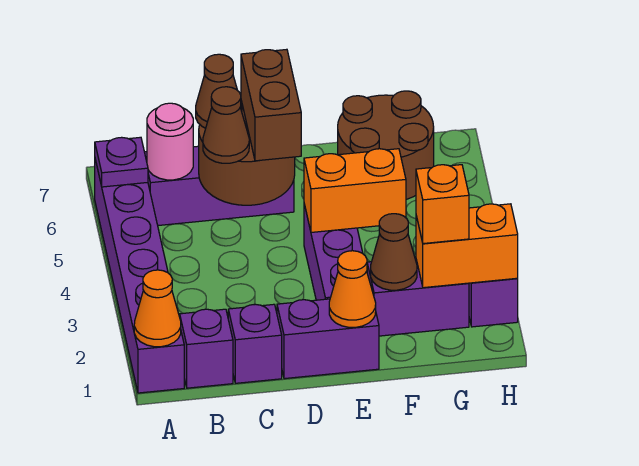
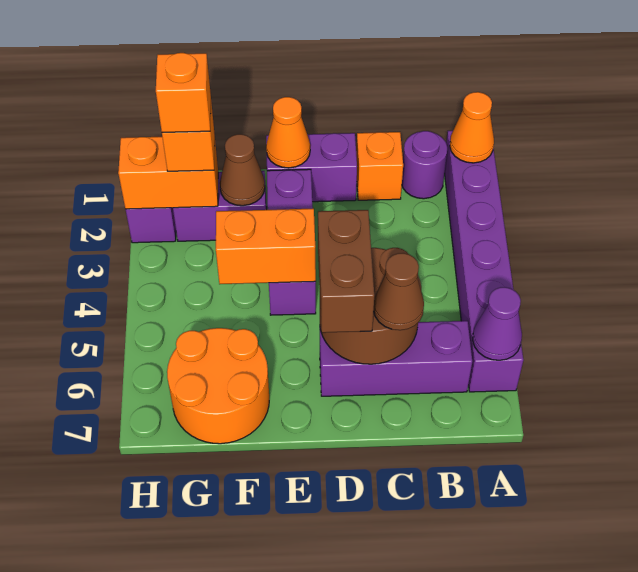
purple 1x1 plate [95,137,148,187] -> purple 1x1 cone [473,287,522,360]
purple 1x1 brick [180,309,233,388] -> purple 1x1 round brick [402,131,447,199]
pink 1x1 round brick [147,103,193,180] -> none
purple 1x1 brick [228,304,282,383] -> orange 1x1 brick [356,132,403,200]
brown 1x1 cone [203,87,249,163] -> none
brown 2x2 round brick [338,91,434,199] -> orange 2x2 round brick [167,328,269,444]
none -> orange 1x1 brick [156,53,211,132]

